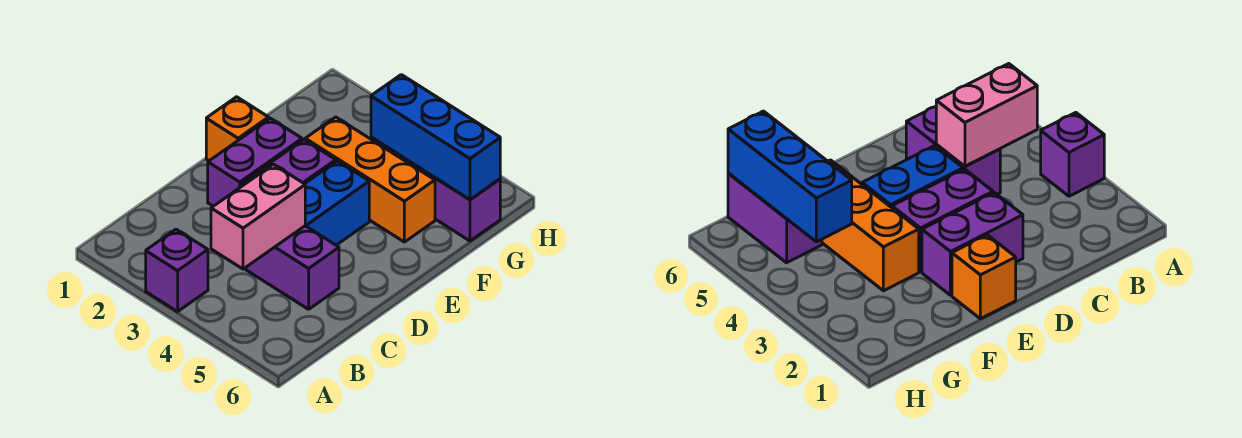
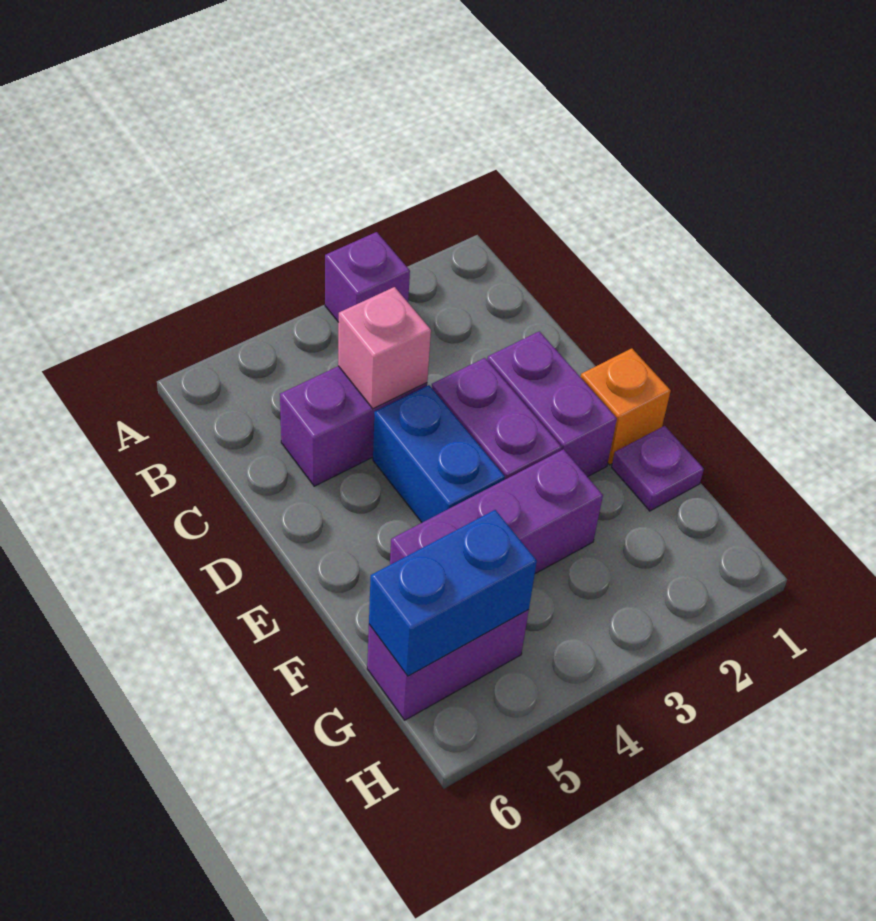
pink 1x2 brick [211,164,305,269] -> pink 1x1 brick [338,287,431,409]
none -> purple 1x1 plate [612,426,704,511]
orange 1x3 brick [305,117,435,242] -> purple 1x3 brick [390,449,603,574]
blue 1x3 brick [371,75,500,199] -> blue 1x2 brick [369,510,537,676]

